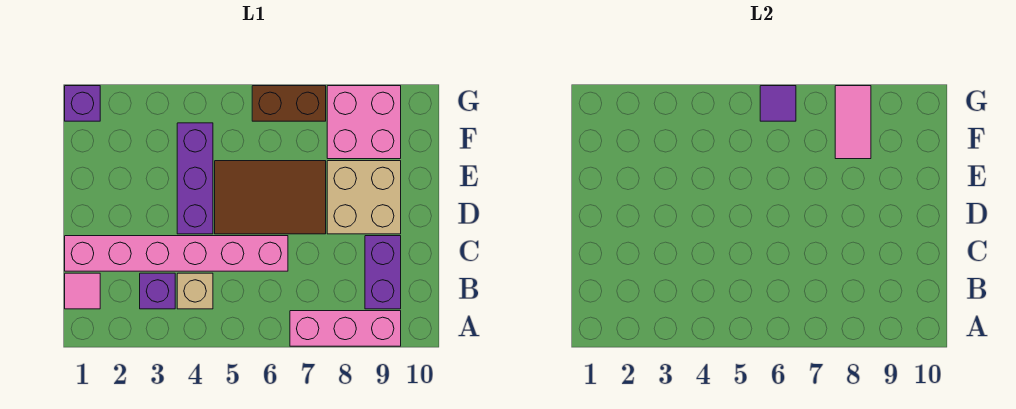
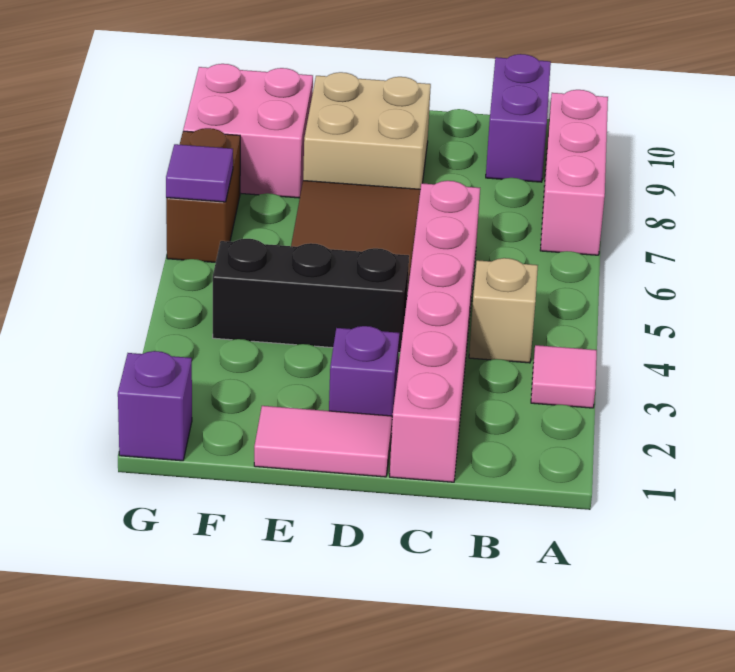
pink 1x1 tile [65,273,100,309] -> pink 1x1 tile moved to [531,345,597,408]
purple 1x1 brick [140,273,175,309] -> purple 1x1 brick moved to [329,326,399,417]
purple 1x2 brick [365,236,401,309] -> purple 1x2 brick turned to [486,54,551,182]
purple 1x3 brick [177,123,213,234] -> black 1x3 brick [213,239,409,353]
pink 1x2 tile [835,86,871,159] -> pink 1x2 tile moved to [254,406,392,477]

